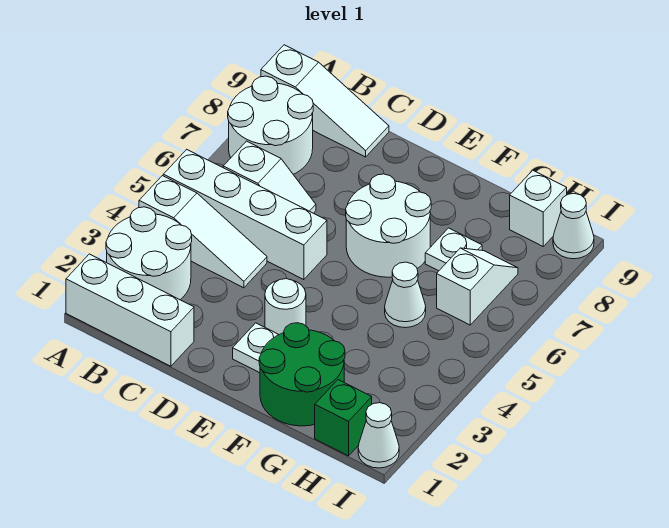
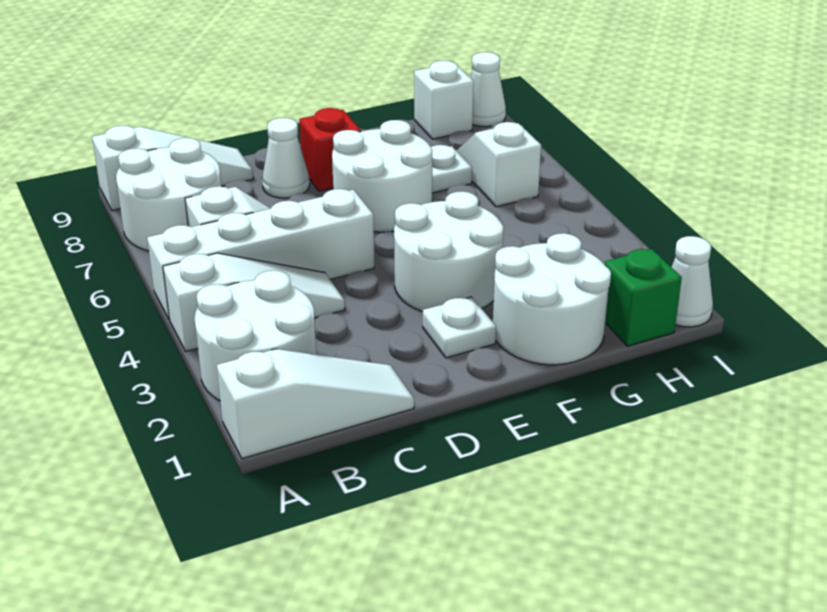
white 1x3 brick [66,254,194,366] -> white 1x3 slope [217,349,414,459]
white 1x1 round brick [265,279,306,335] -> white 2x2 round brick [394,191,503,312]
none -> red 1x1 brick [299,108,361,191]
green 2x2 round brick [259,323,345,426] -> white 2x2 round brick [493,233,611,365]
white 1x1 cone [385,262,426,328] -> white 1x1 cone moved to [262,118,310,198]

